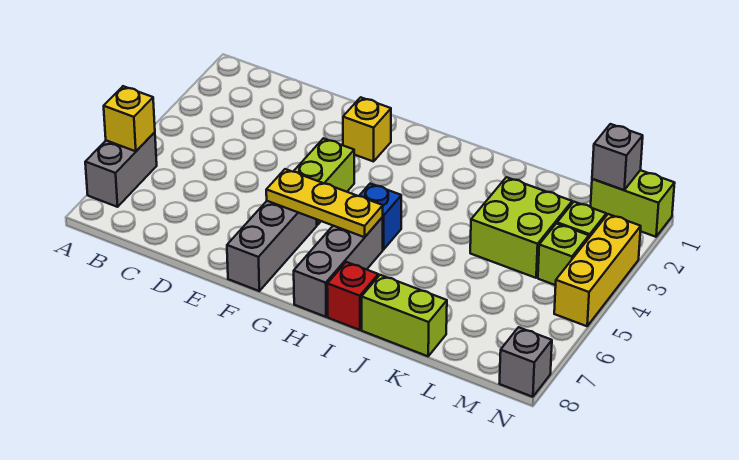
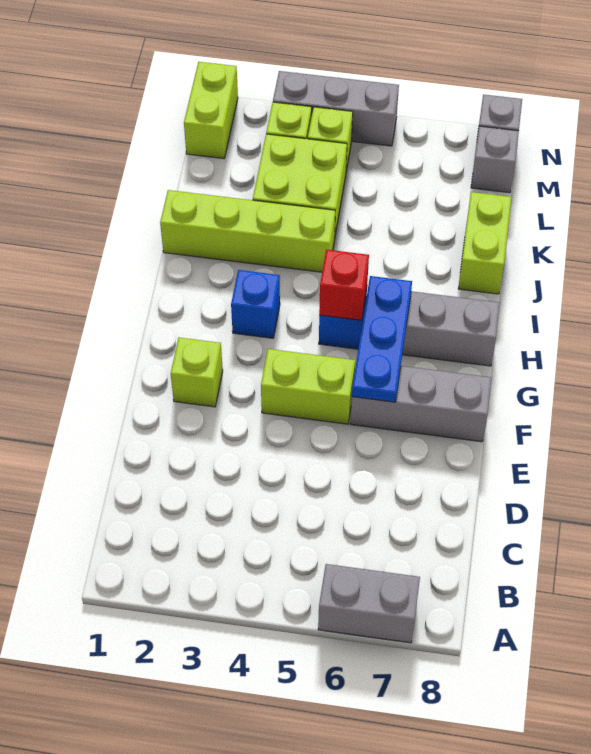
yellow 1x1 brick [104,86,155,151] -> none
yellow 1x1 brick [343,97,391,162] -> lime 1x1 brick [171,338,223,407]
yellow 1x3 plate [266,169,383,237] -> blue 1x3 plate [352,276,412,402]
none -> blue 1x1 brick [231,270,280,338]
red 1x1 brick [327,262,378,330] -> red 1x1 brick moved to [319,250,369,320]
none -> lime 1x4 brick [160,190,335,272]
grey 1x1 brick [592,124,643,190] -> grey 1x1 brick moved to [471,126,519,193]
yellow 1x3 brick [554,214,641,326] -> grey 1x3 brick [273,71,399,146]

